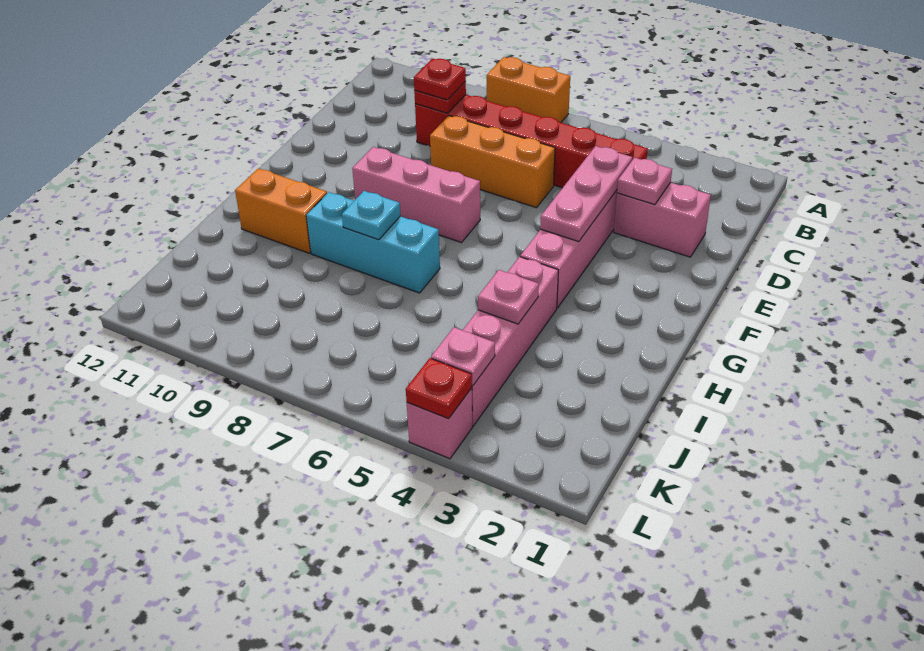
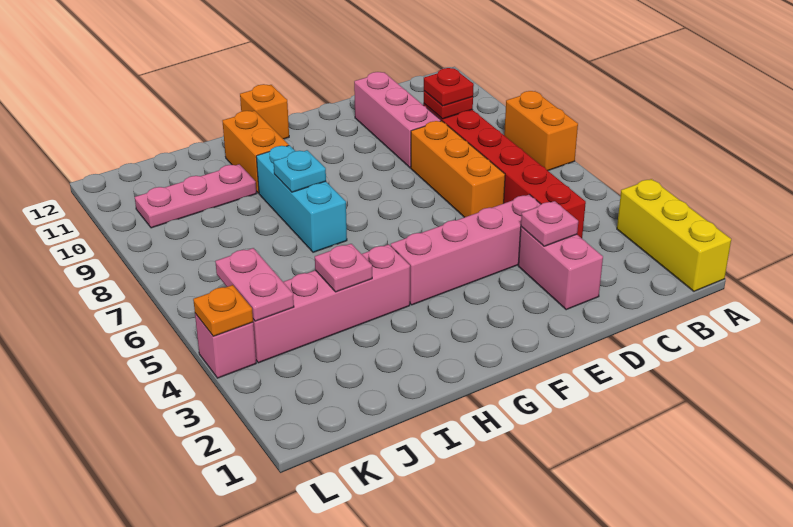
none -> yellow 1x3 brick [617,179,731,291]
pink 1x3 plate [540,146,632,242] -> pink 1x3 plate moved to [135,164,257,228]
pink 1x3 brick [352,147,480,243] -> pink 1x3 brick moved to [354,72,441,168]
none -> orange 1x1 brick [240,84,289,139]
pink 1x1 plate [431,327,495,386] -> pink 1x2 plate [215,248,294,321]
red 1x1 plate [406,358,472,419] -> orange 1x1 plate [193,285,253,336]

